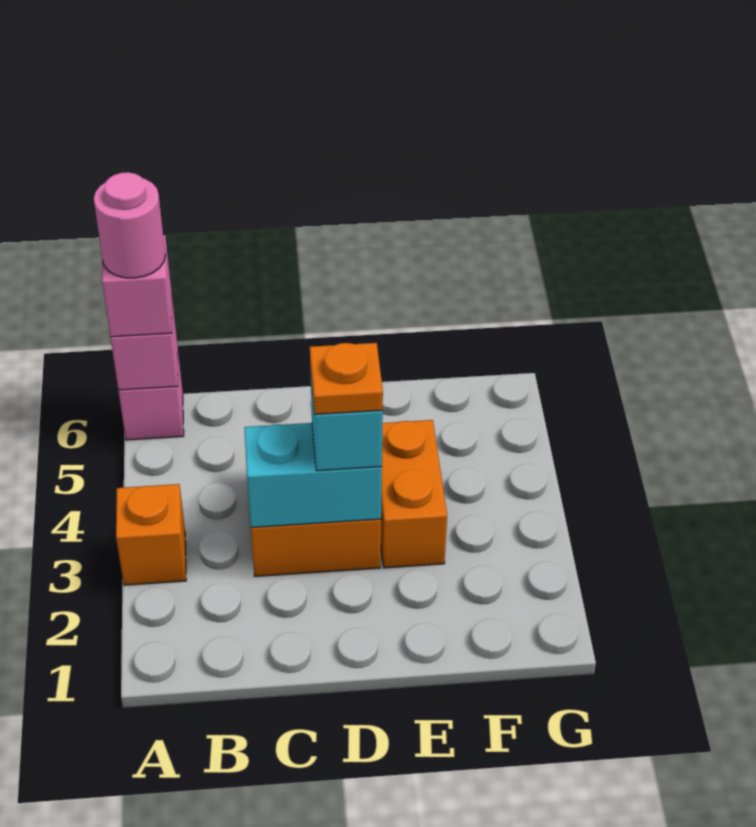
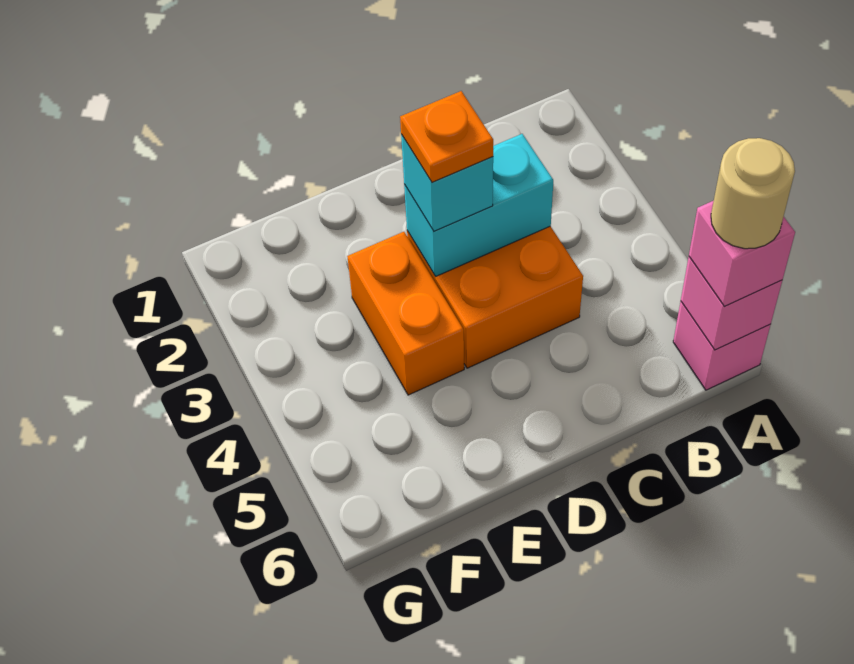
orange 1x1 brick [116,484,186,585] -> none
pink 1x1 round brick [94,172,165,278] -> tan 1x1 round brick [711,138,795,249]

